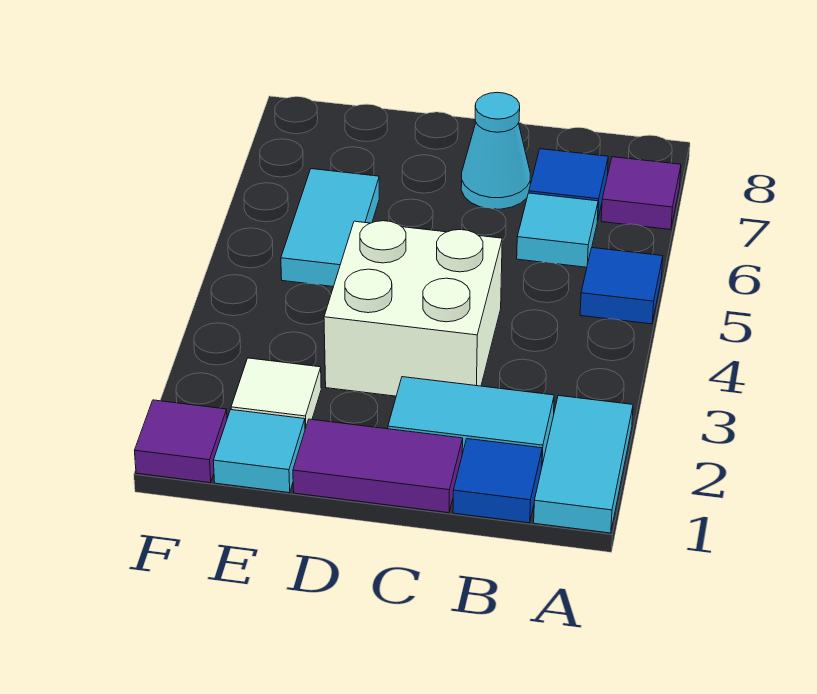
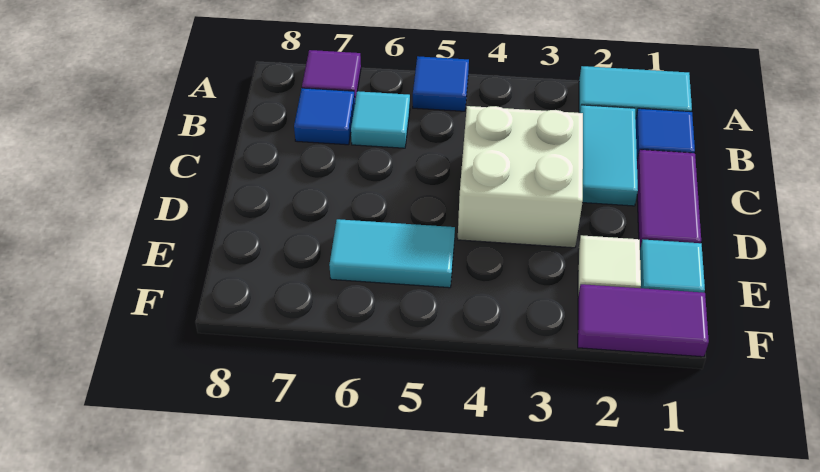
cyan 1x1 cone [461,92,530,209] -> none
purple 1x1 tile [135,400,227,483] -> purple 1x2 tile [578,284,709,357]

